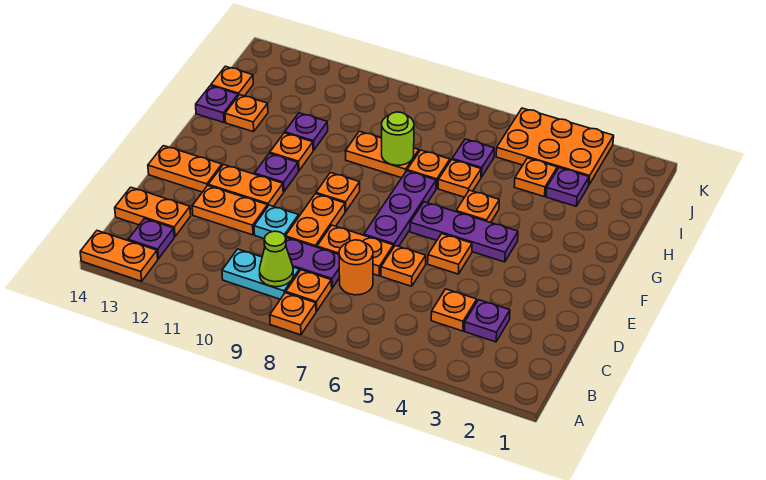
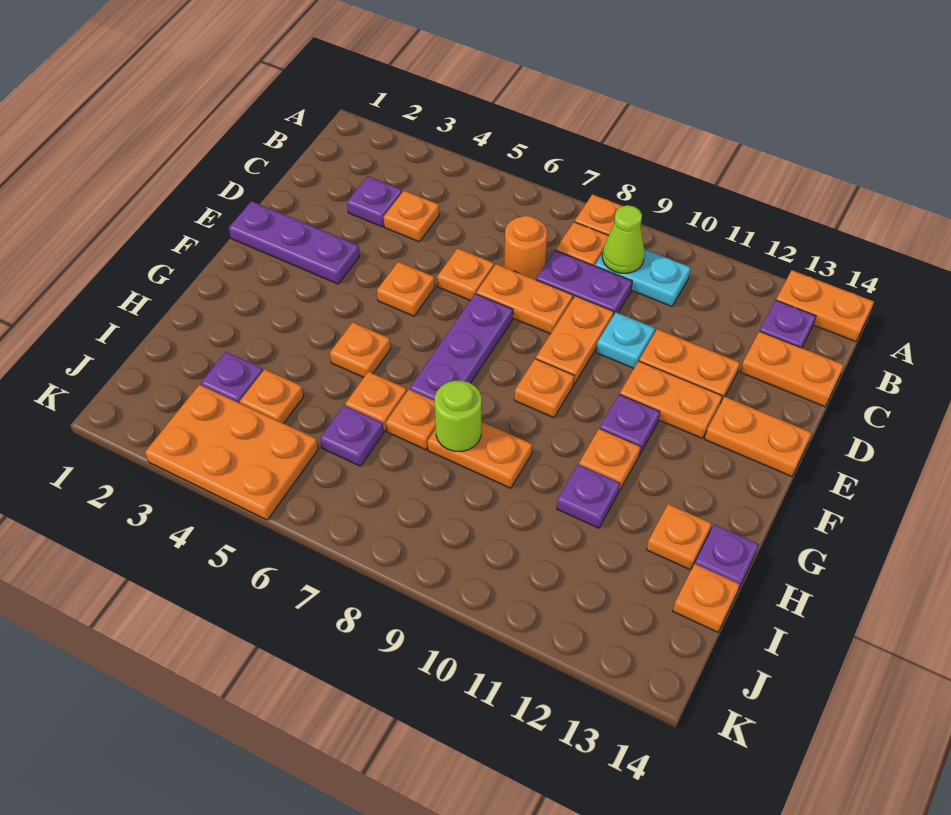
purple 1x3 plate [410,202,518,262] -> purple 1x3 plate moved to [229,201,360,284]

